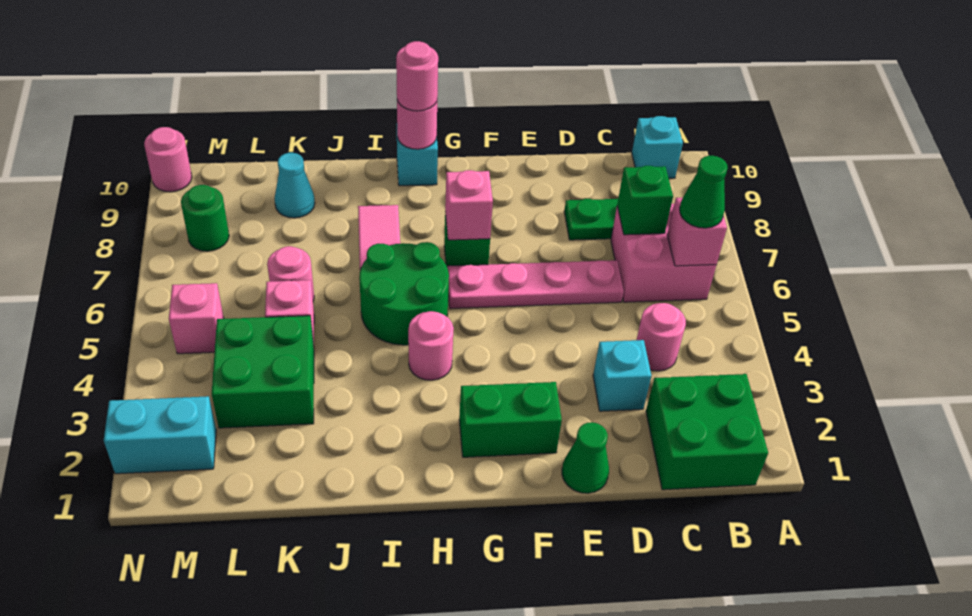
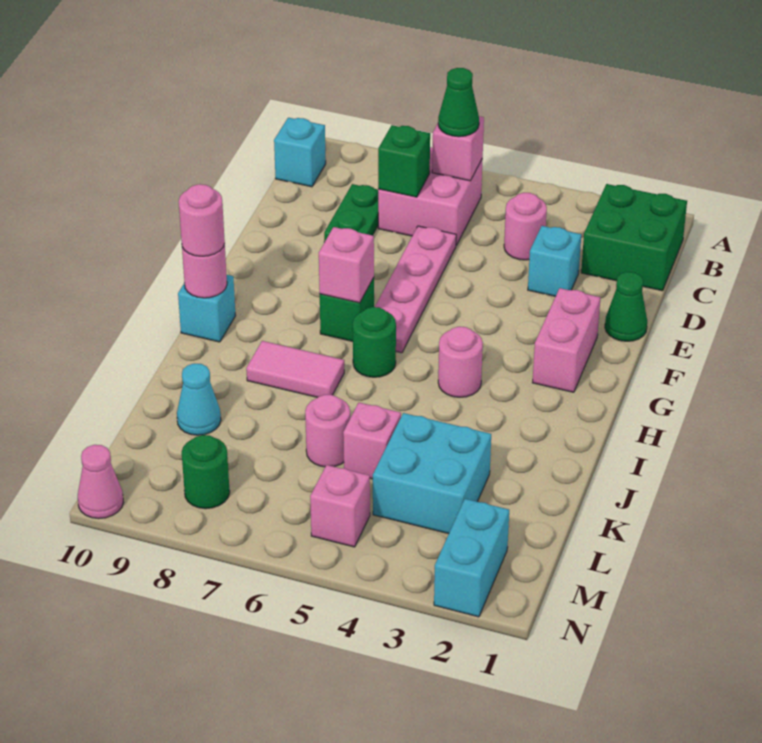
green 1x2 brick [459,382,562,457] -> pink 1x2 brick [533,288,601,392]
green 2x2 round brick [359,242,449,345] -> green 1x1 round brick [353,307,396,377]
green 2x2 brick [212,316,314,428] -> cyan 2x2 brick [373,413,491,534]
pink 1x1 round brick [144,127,192,192] -> pink 1x1 cone [78,445,123,519]

